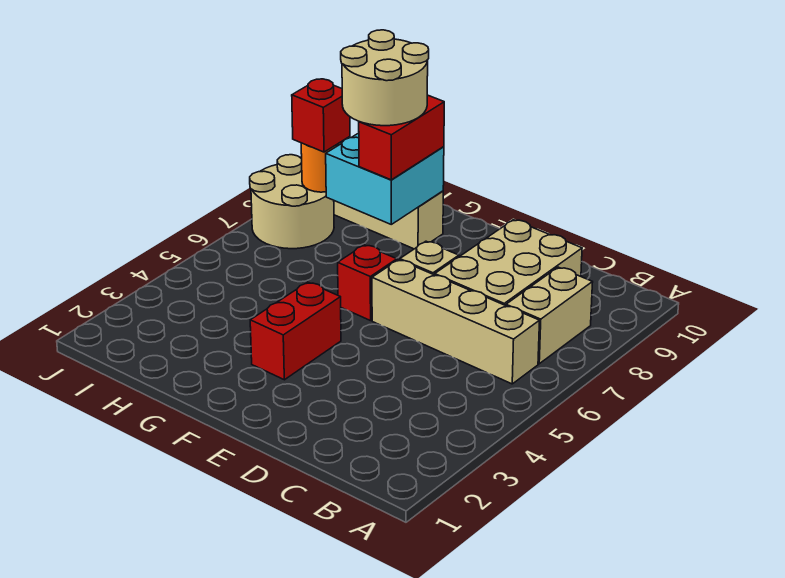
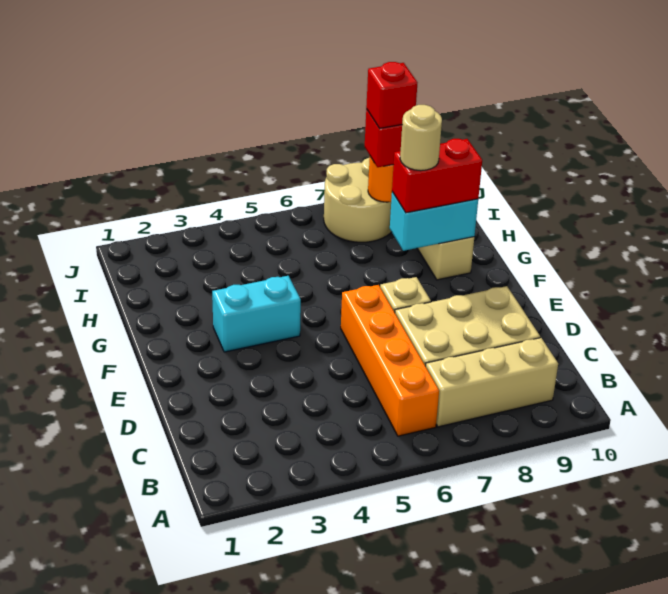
tan 1x4 brick [372,260,540,384] -> orange 1x4 brick [341,285,439,436]
tan 1x2 brick [506,267,593,364] -> tan 1x3 brick [426,338,558,427]
red 1x2 brick [250,282,341,380] -> cyan 1x2 brick [212,276,301,352]
red 1x1 brick [338,245,397,321] -> red 1x1 brick moved to [366,62,418,129]
cyan 2x2 brick [326,133,444,224] -> cyan 1x2 brick [390,192,478,251]
tan 2x2 round brick [341,30,429,126] -> tan 1x1 round brick [400,105,442,171]

